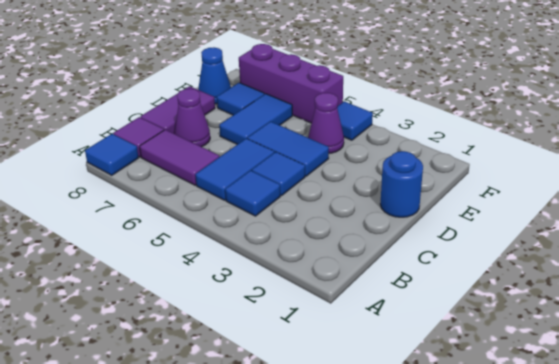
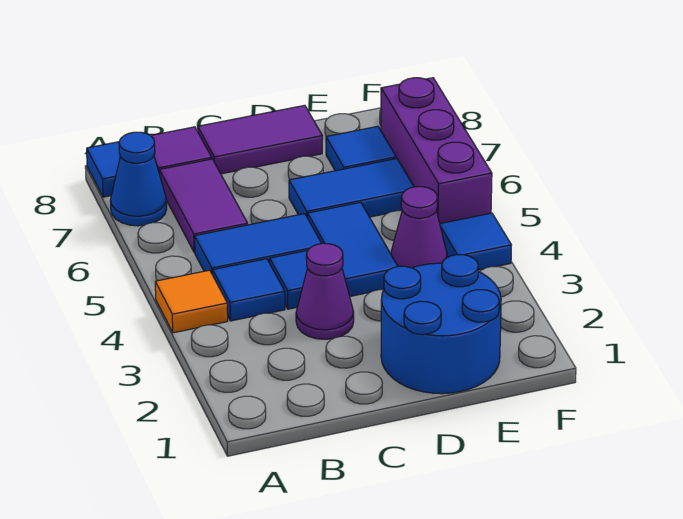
none -> orange 1x1 tile [155,270,228,333]
purple 1x1 cone [175,89,210,147] -> purple 1x1 cone moved to [296,243,354,339]
blue 1x1 round brick [380,151,423,217] -> blue 2x2 round brick [381,255,501,394]
blue 1x1 cone [198,47,231,104] -> blue 1x1 cone moved to [110,132,167,226]

